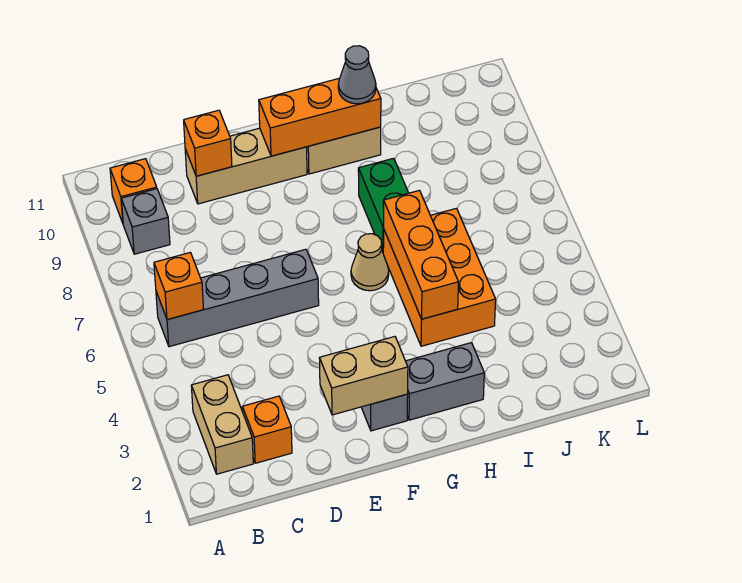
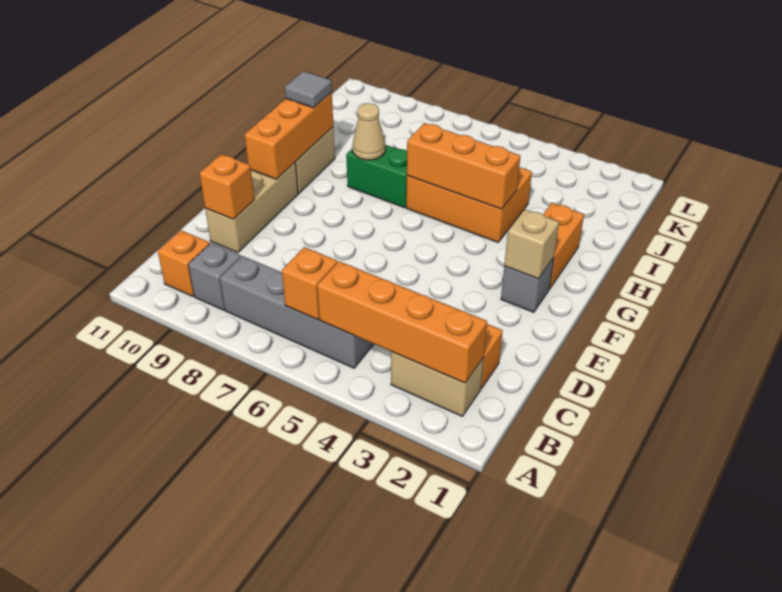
none -> orange 1x4 brick [317,261,487,383]
grey 1x4 brick [156,249,319,347] -> grey 1x4 brick turned to [220,256,374,368]
tan 1x2 brick [319,337,408,415] -> tan 1x1 brick [504,209,559,279]
grey 1x2 brick [406,343,484,420] -> orange 1x2 brick [543,203,584,289]
tan 1x1 cone [351,234,389,291] -> tan 1x1 cone moved to [352,103,385,160]
grey 1x1 cone [338,46,376,104] -> grey 1x1 tile [285,71,332,108]

